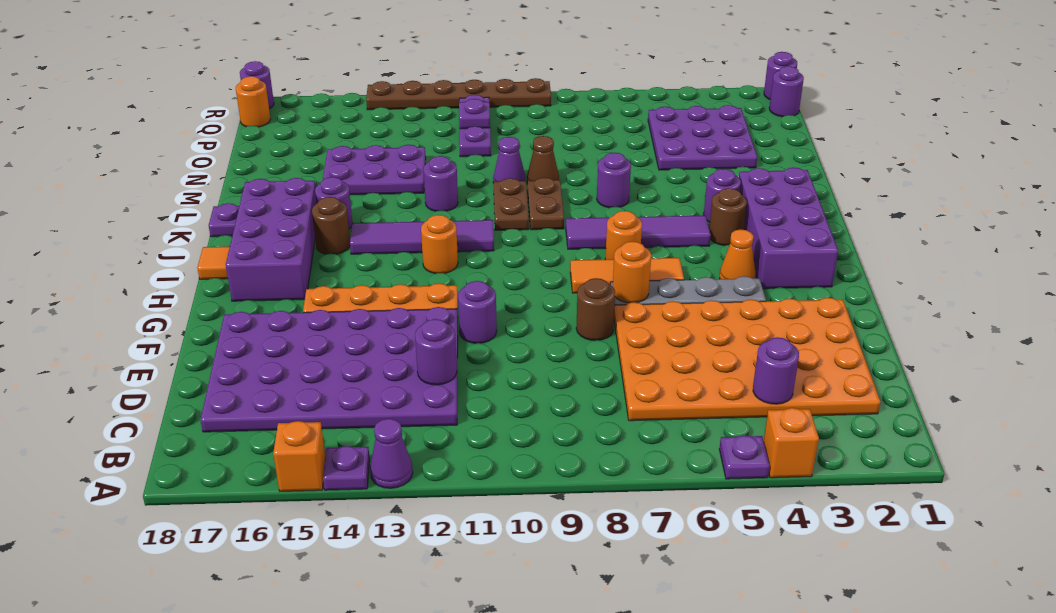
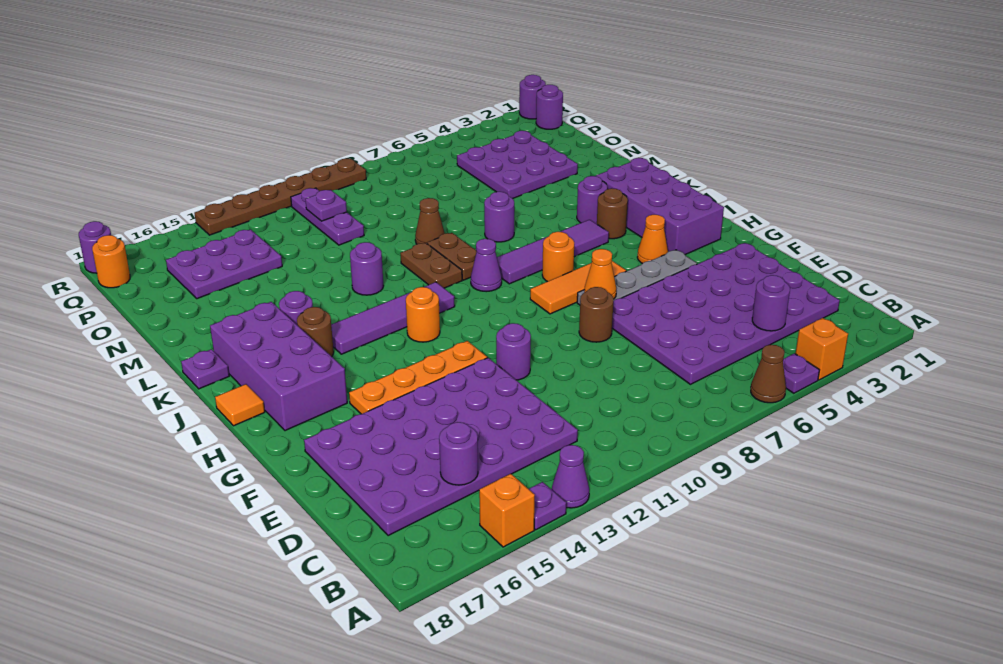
none -> brown 1x1 cone [751,345,786,403]
orange 4x6 plate [614,298,881,421] -> purple 4x6 plate [612,243,840,384]
purple 1x1 round brick [415,319,457,385] -> purple 1x1 round brick moved to [439,422,478,485]
orange 1x1 round brick [613,241,651,303] -> orange 1x1 cone [584,249,616,298]
purple 1x1 cone [493,137,525,183] -> purple 1x1 cone moved to [471,239,502,292]
purple 2x3 plate [323,145,426,195] -> purple 2x3 plate moved to [166,229,282,299]

